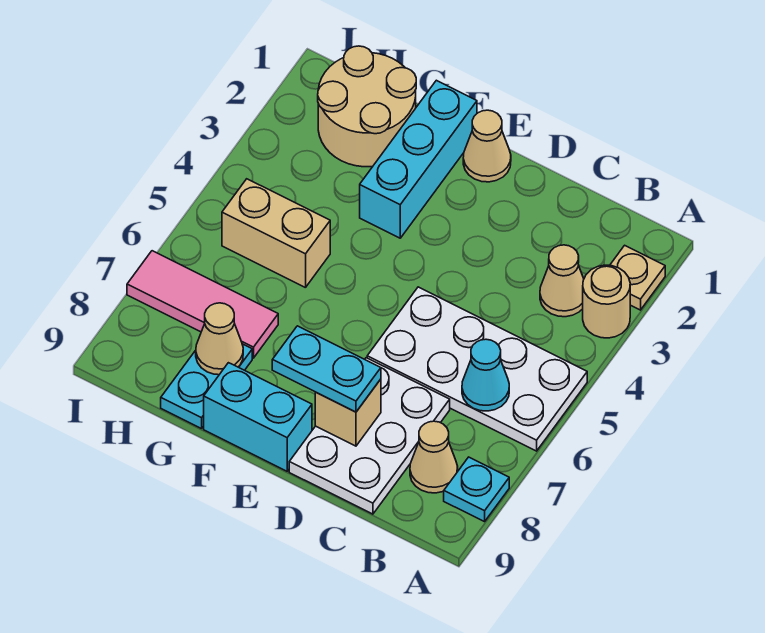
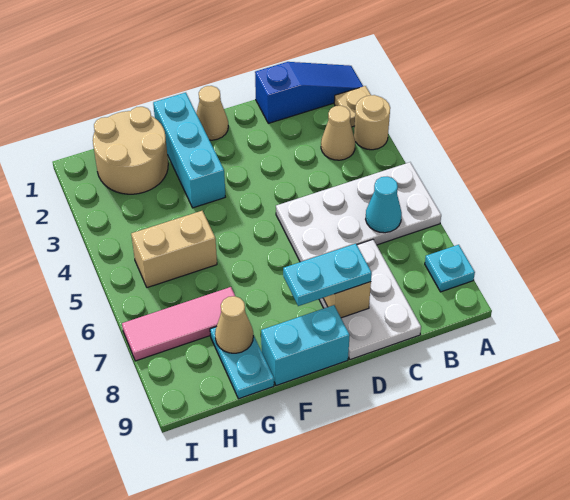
none -> blue 1x3 slope [255,62,363,123]
tan 1x1 cone [410,421,458,493] -> none

